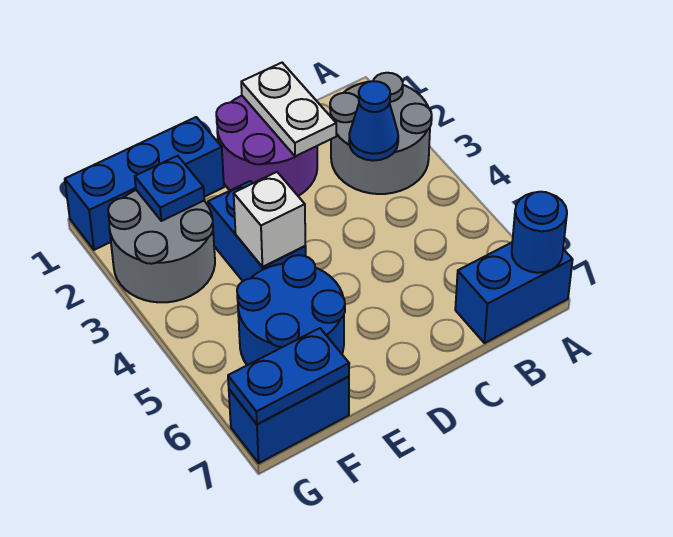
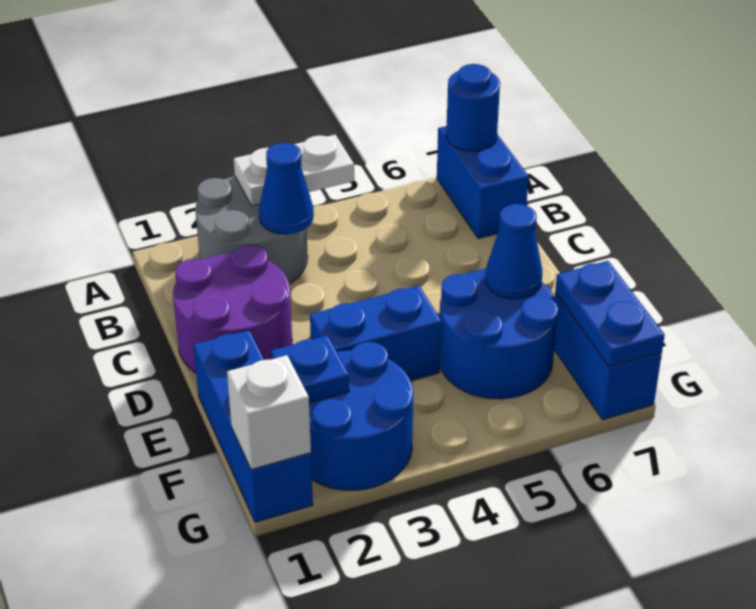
white 1x2 plate [241,63,336,157] -> white 1x2 plate moved to [234,135,354,206]
white 1x1 brick [234,172,305,267] -> white 1x1 brick moved to [227,355,311,469]
none -> blue 1x1 cone [486,204,542,299]
grey 2x2 round brick [108,190,215,302] -> blue 2x2 round brick [309,342,413,490]

